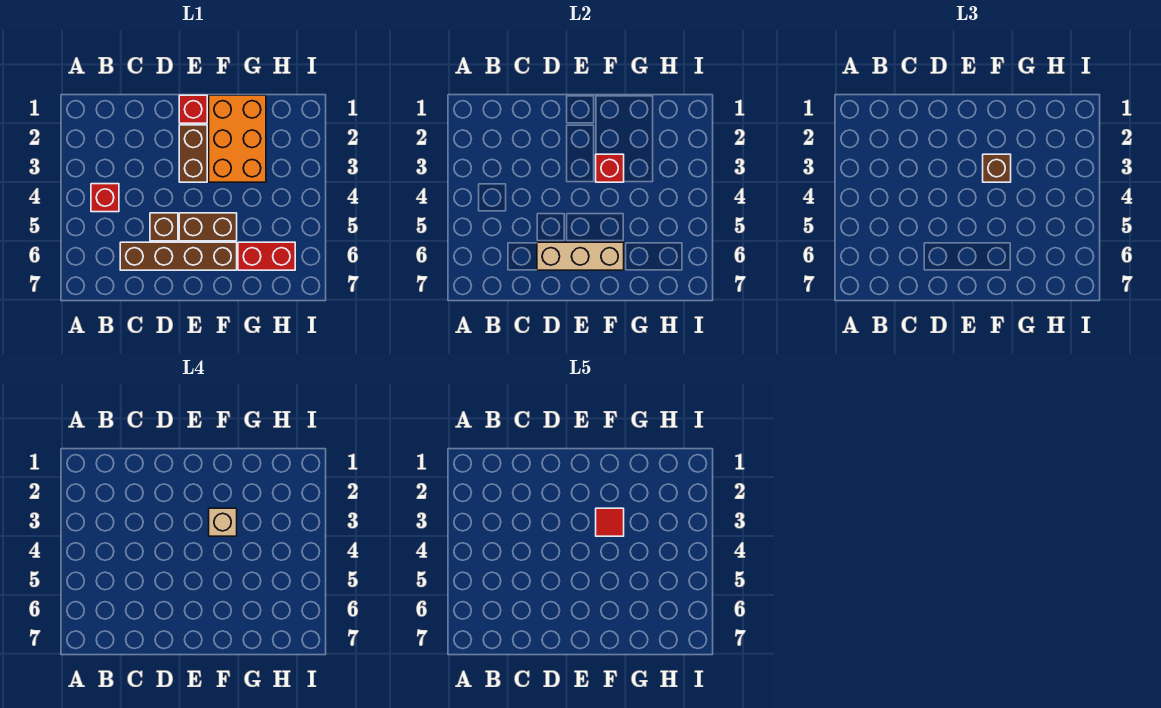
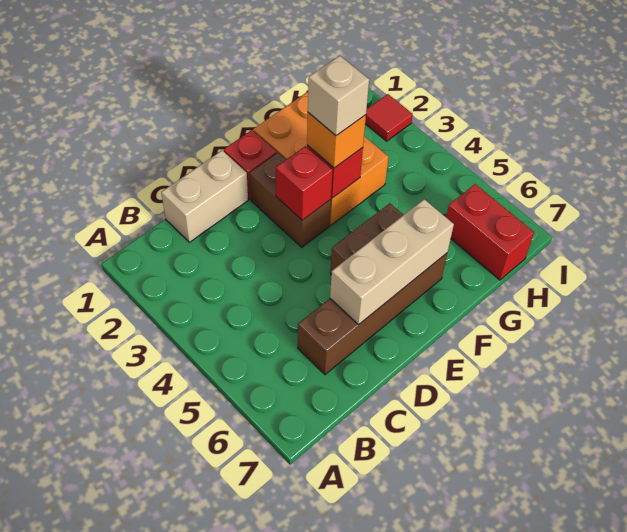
red 1x1 brick [91,184,119,212] -> red 1x1 brick moved to [276,146,333,220]
none -> tan 1x2 brick [161,151,248,242]
brown 1x1 brick [150,213,178,241] -> none
brown 1x1 brick [983,154,1011,182] -> orange 1x1 brick [307,113,366,168]
red 1x1 tile [596,508,624,536] -> red 1x1 tile moved to [365,94,413,141]
red 1x2 brick [238,242,295,270] -> red 1x2 brick turned to [446,184,534,280]

